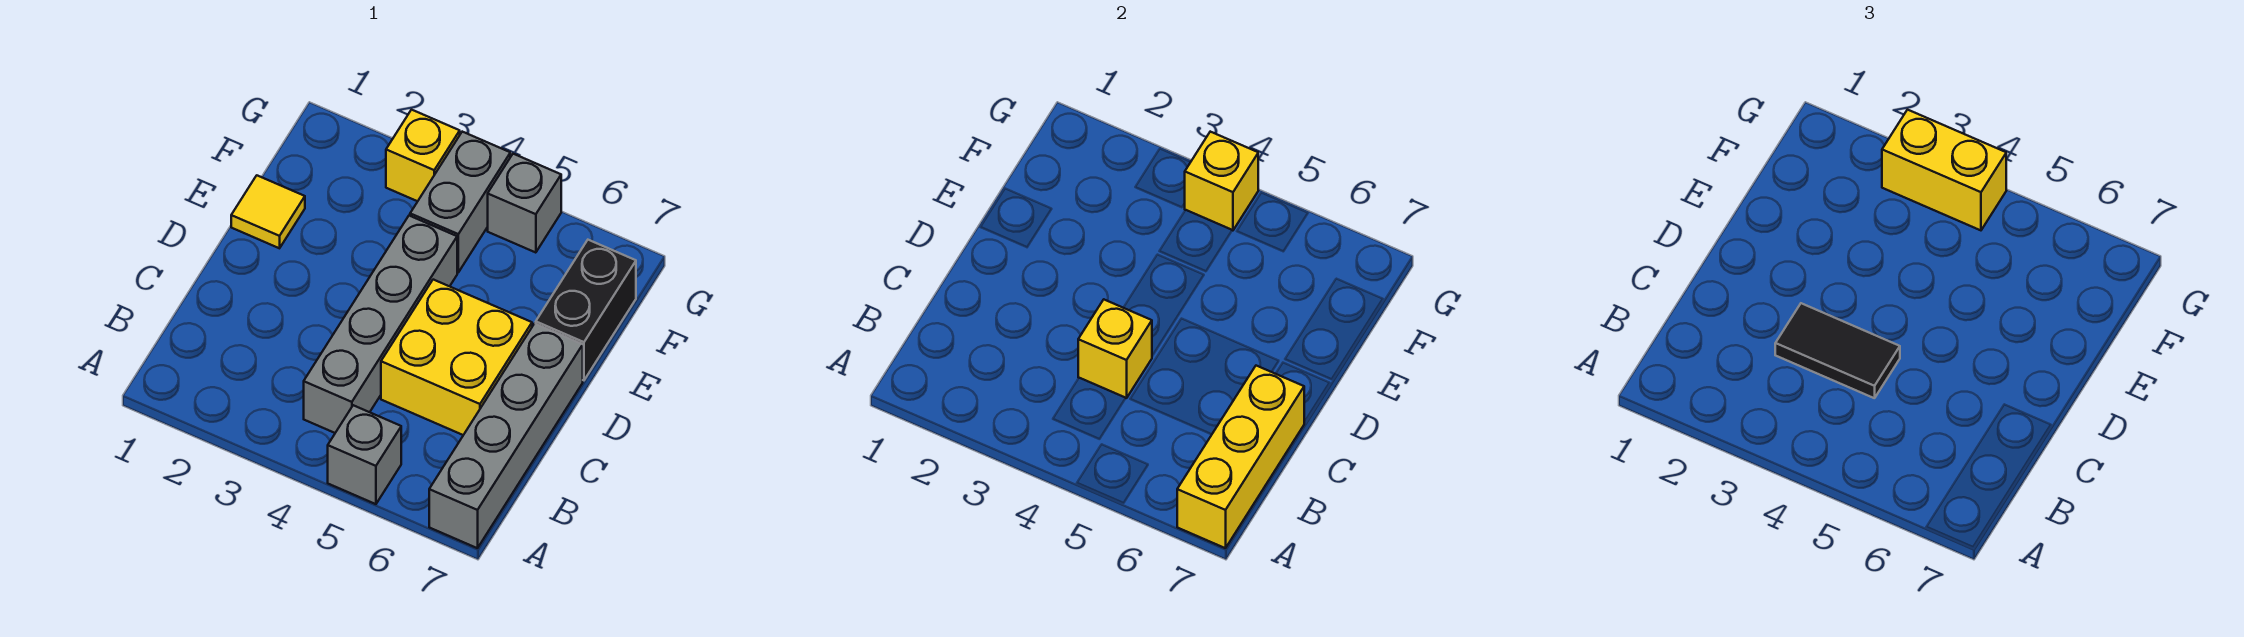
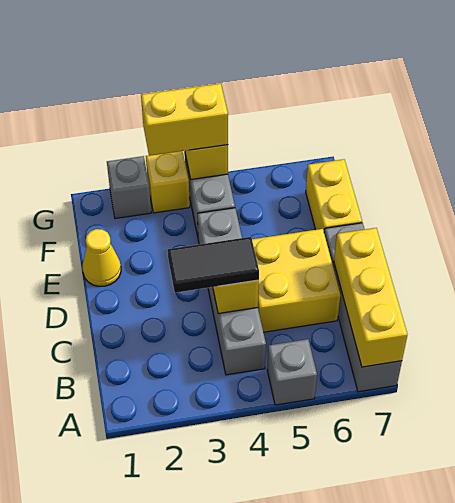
yellow 1x1 tile [231,176,305,248] -> yellow 1x1 cone [83,229,121,286]
black 1x2 brick [536,240,636,380] -> yellow 1x2 brick [306,159,362,232]
grey 1x1 brick [488,154,561,253] -> grey 1x1 brick moved to [107,156,151,219]

